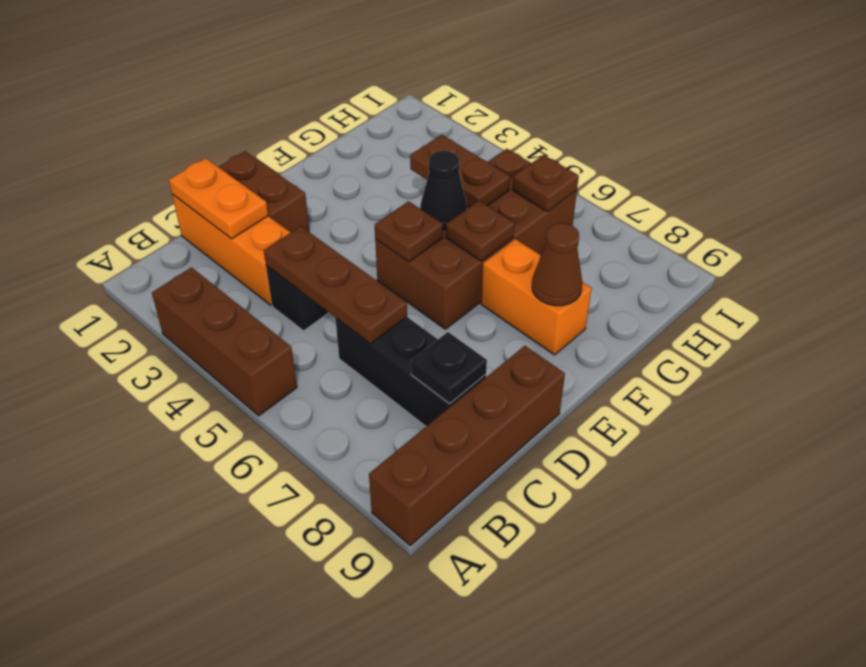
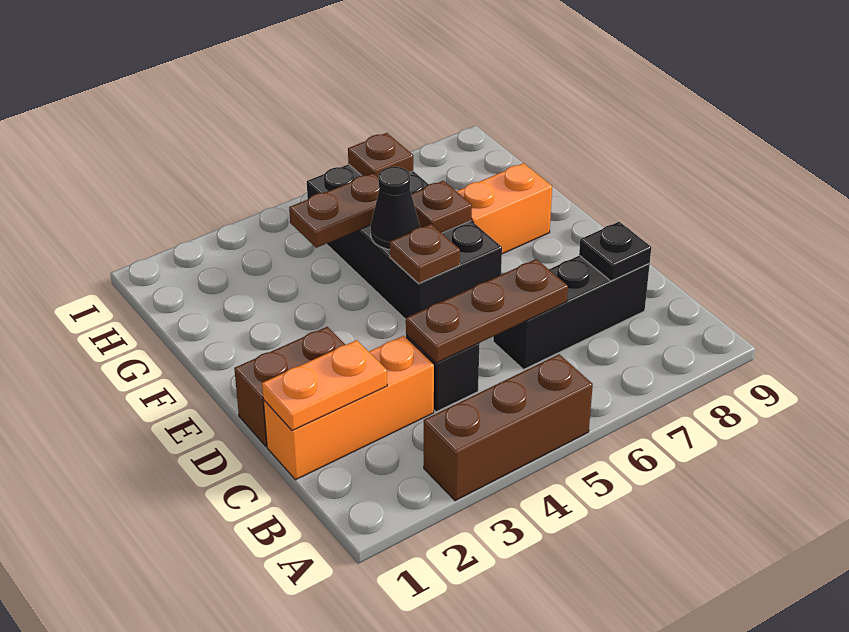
brown 1x4 brick [369,346,565,546] -> none
brown 2x4 brick [375,149,577,329] -> black 2x4 brick [307,164,502,319]
brown 1x1 cone [532,223,582,306] -> none

